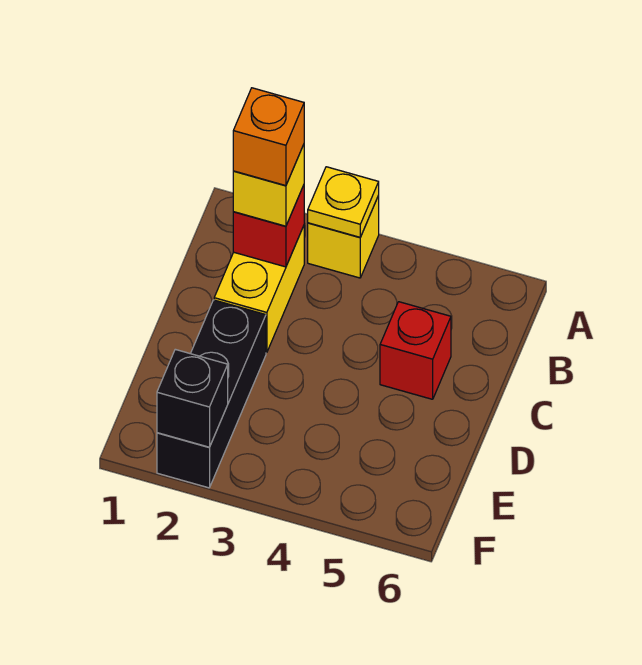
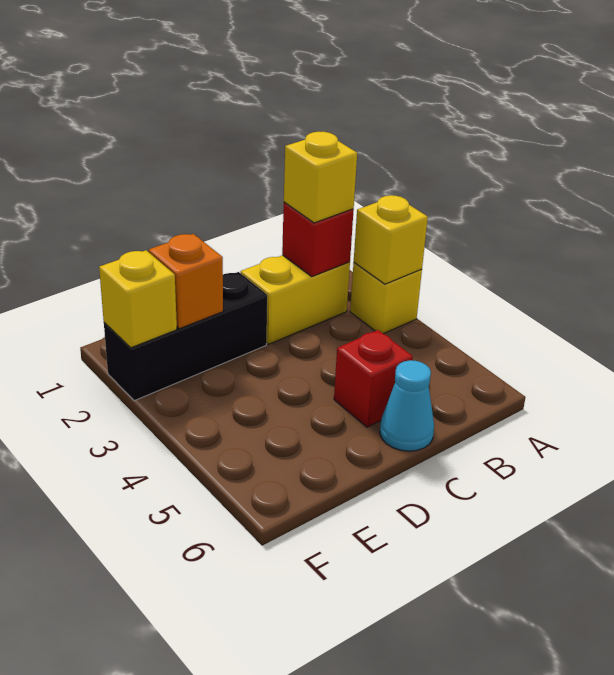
yellow 1x1 plate [308,167,379,237] -> yellow 1x1 brick [354,195,428,284]
orange 1x1 brick [233,88,304,186] -> orange 1x1 brick moved to [149,234,223,329]
none -> cyan 1x1 cone [380,360,434,451]
black 1x1 brick [157,349,228,447] -> yellow 1x1 brick [99,250,177,348]

